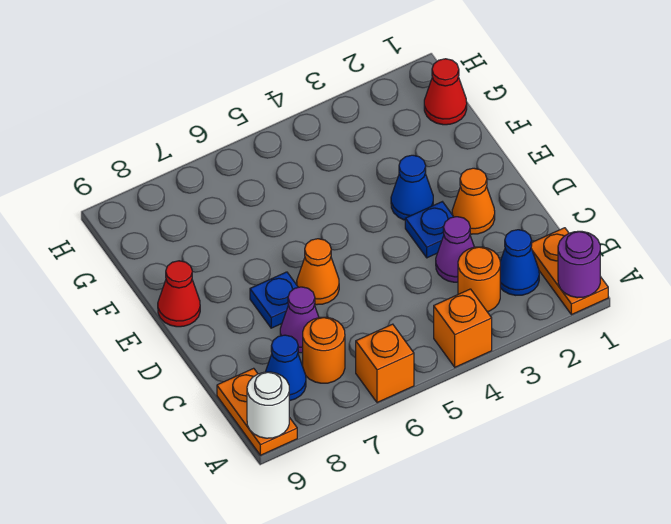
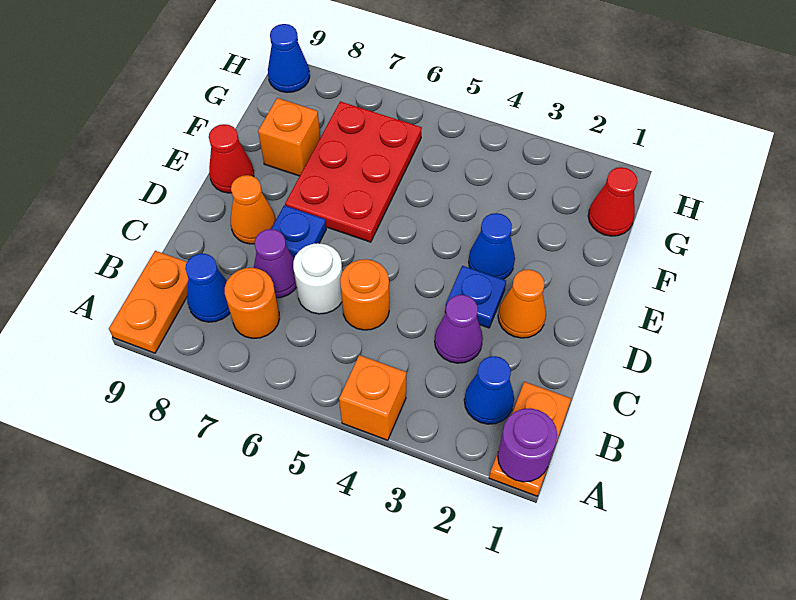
orange 1x1 brick [356,324,414,403] -> orange 1x1 brick moved to [258,98,320,176]
white 1x1 round brick [247,372,289,438] -> white 1x1 round brick moved to [293,243,342,314]
orange 1x1 round brick [458,247,500,312] -> orange 1x1 round brick moved to [340,259,389,330]
orange 1x1 cone [297,239,339,305] -> orange 1x1 cone moved to [230,175,276,244]
none -> red 2x3 plate [285,101,422,242]
none -> blue 1x1 cone [268,24,310,92]

